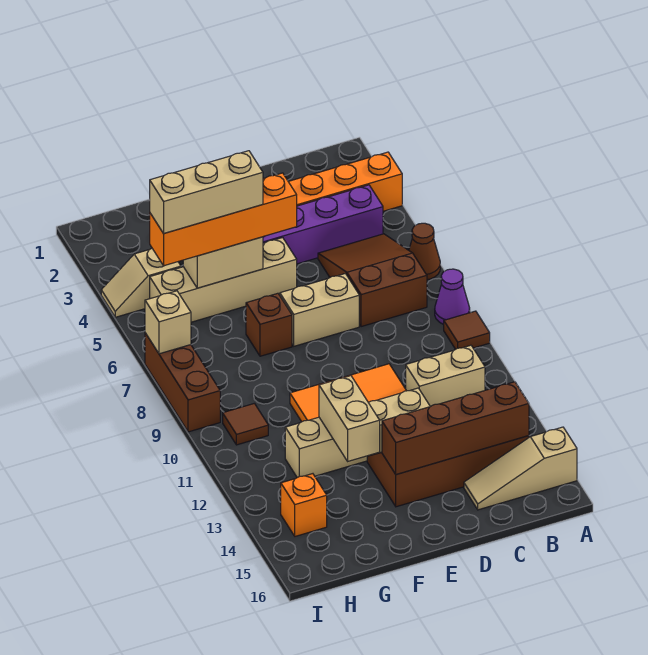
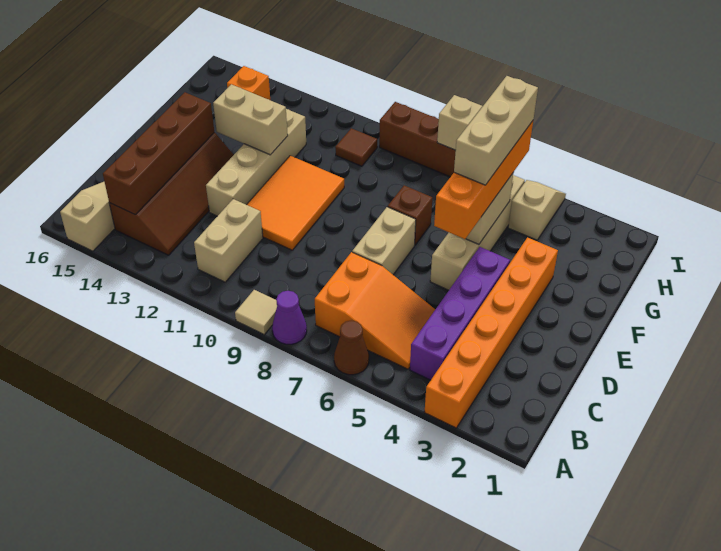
brown 1x1 tile [444,311,490,349] -> tan 1x1 tile [235,290,277,335]
brown 2x3 slope [318,234,427,327] -> orange 2x3 slope [315,252,435,369]

